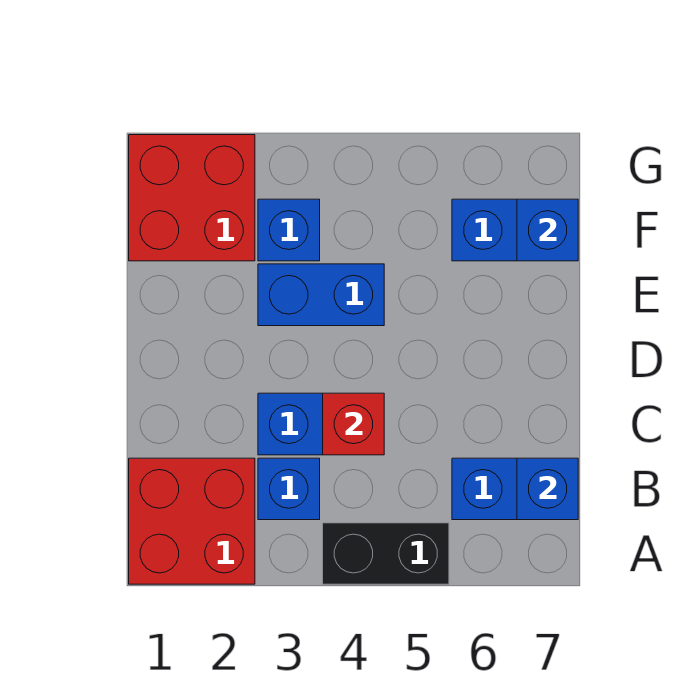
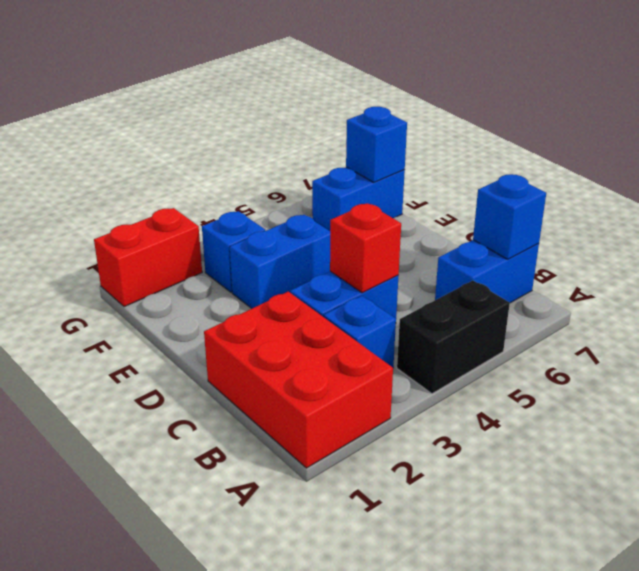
red 2x2 brick [129,458,255,584] -> red 2x3 brick [204,292,393,468]
red 2x2 brick [129,135,255,261] -> red 1x2 brick [94,208,202,307]

